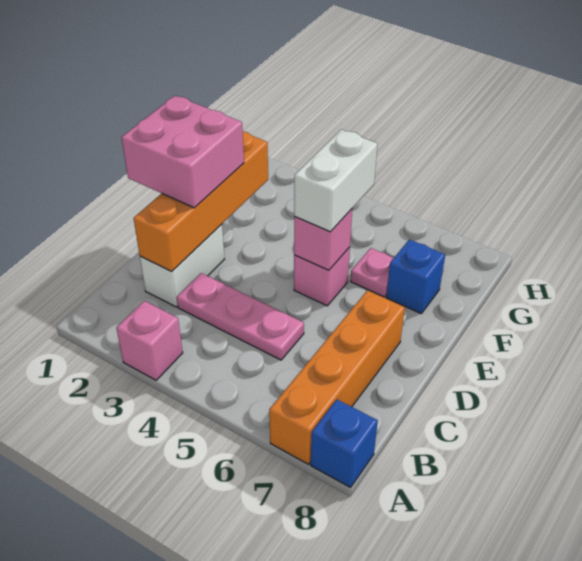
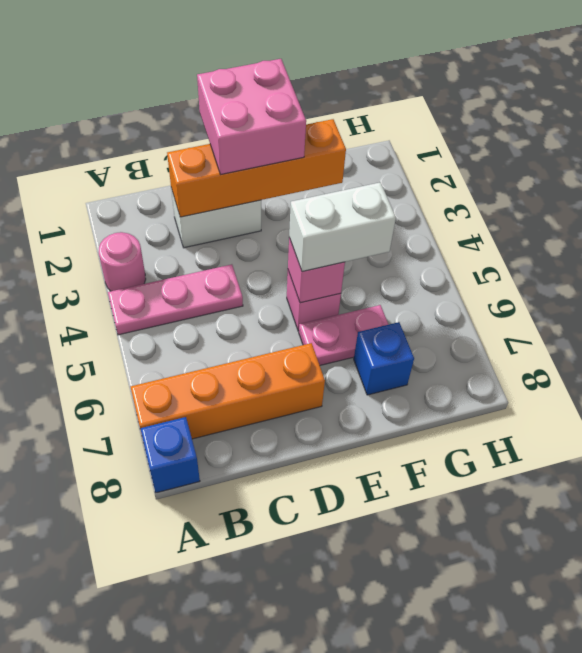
pink 1x1 brick [116,301,183,380] -> pink 1x1 round brick [99,232,146,291]
pink 1x3 plate [177,273,304,360] -> pink 1x3 plate turned to [108,264,243,335]
pink 1x1 plate [350,248,393,297] -> pink 1x2 plate [299,305,389,365]

